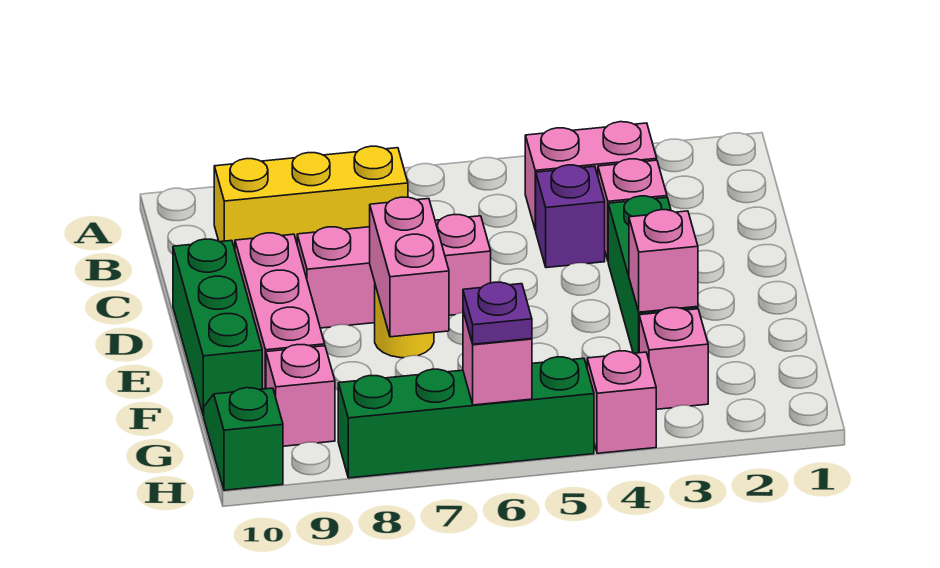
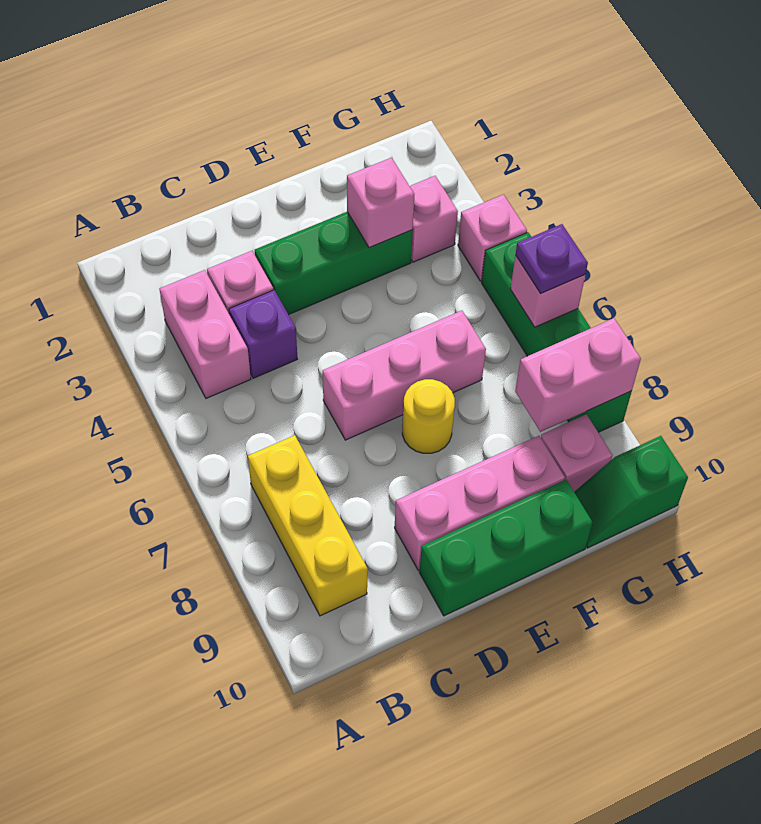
pink 1x3 brick [297,215,491,328] -> pink 1x3 brick turned to [323,311,486,440]
pink 1x2 brick [370,197,449,337] -> pink 1x2 brick moved to [515,318,641,432]

